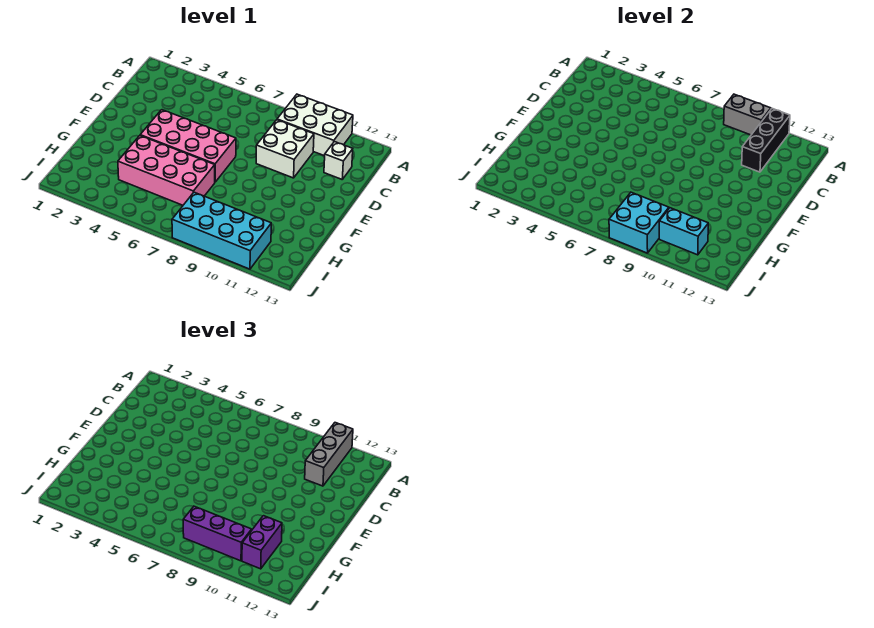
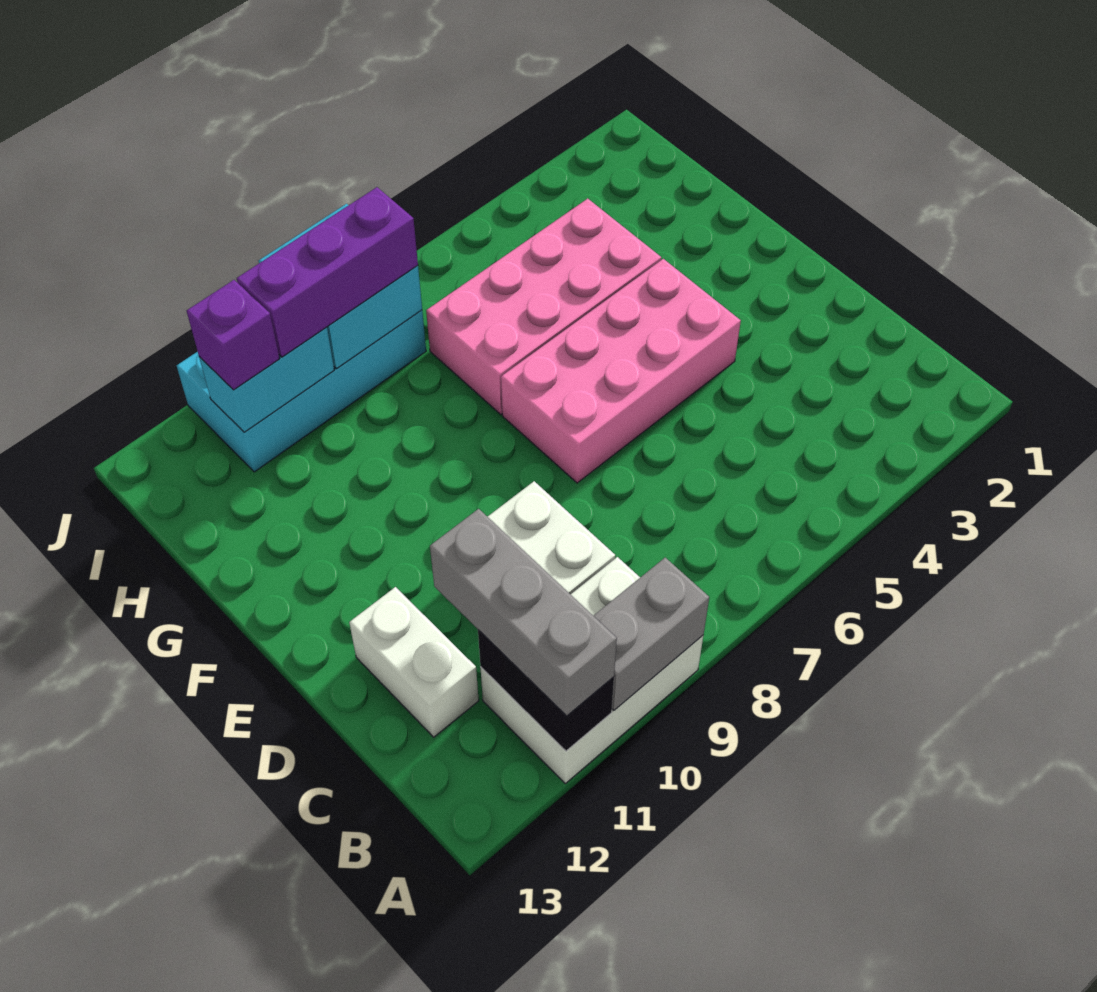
black 1x3 brick [742,109,790,172] -> black 1x2 brick [478,630,614,751]
white 1x1 brick [324,142,353,179] -> white 1x2 brick [349,587,479,737]
purple 1x2 brick [242,516,282,569] -> purple 1x1 brick [187,280,280,390]

